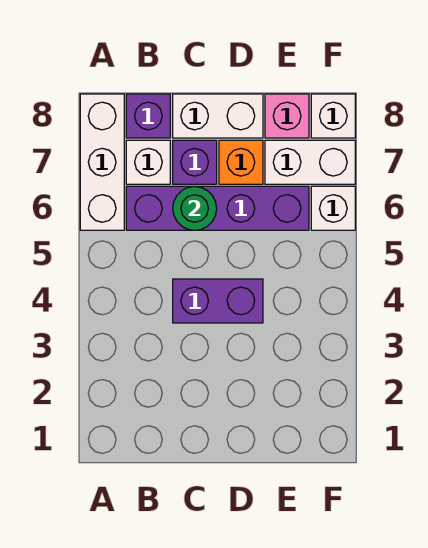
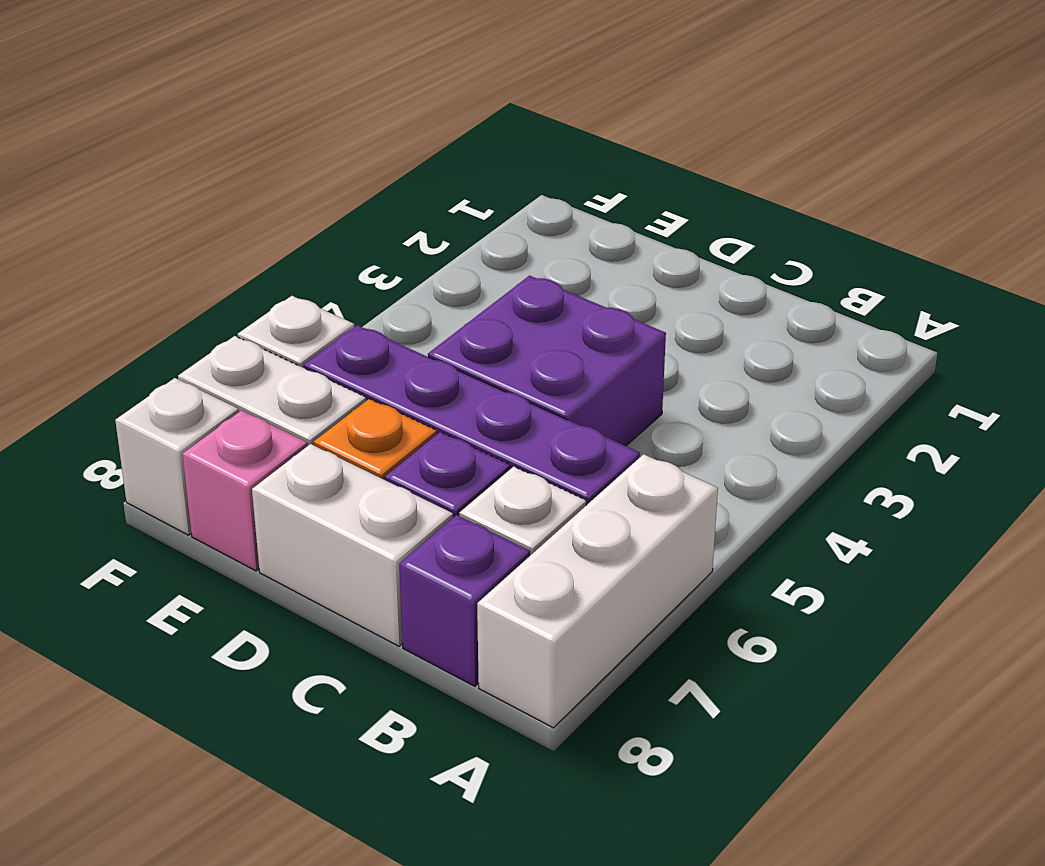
purple 1x2 brick [173,279,263,323] -> purple 2x2 brick [428,276,666,446]
green 1x1 round brick [173,187,217,230] -> none

